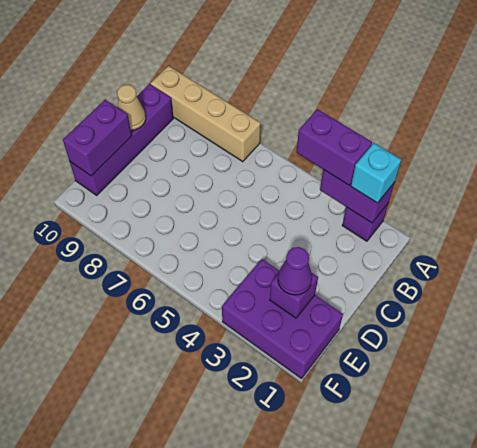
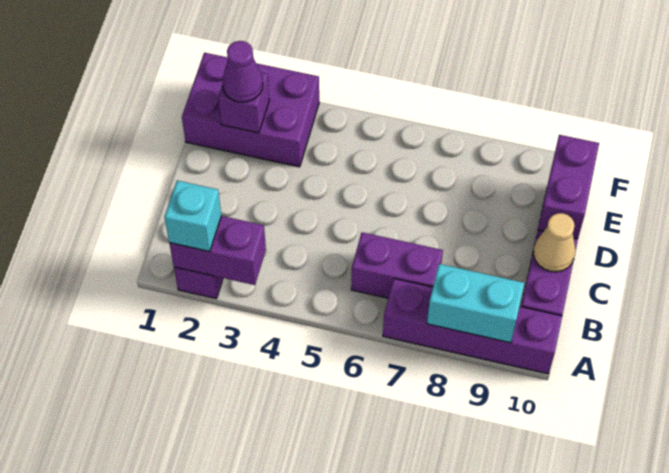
purple 1x2 brick [296,109,372,185] -> purple 1x2 brick moved to [351,232,443,298]
tan 1x4 brick [151,66,261,162] -> purple 1x4 brick [383,279,562,374]
none -> cyan 1x2 brick [427,264,524,343]

